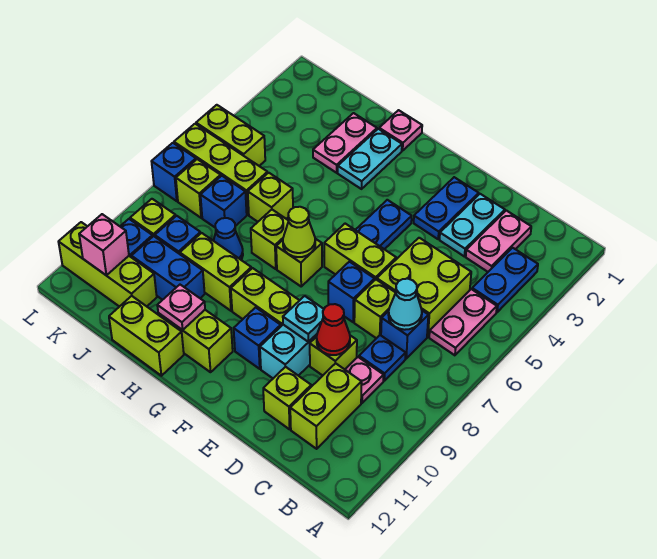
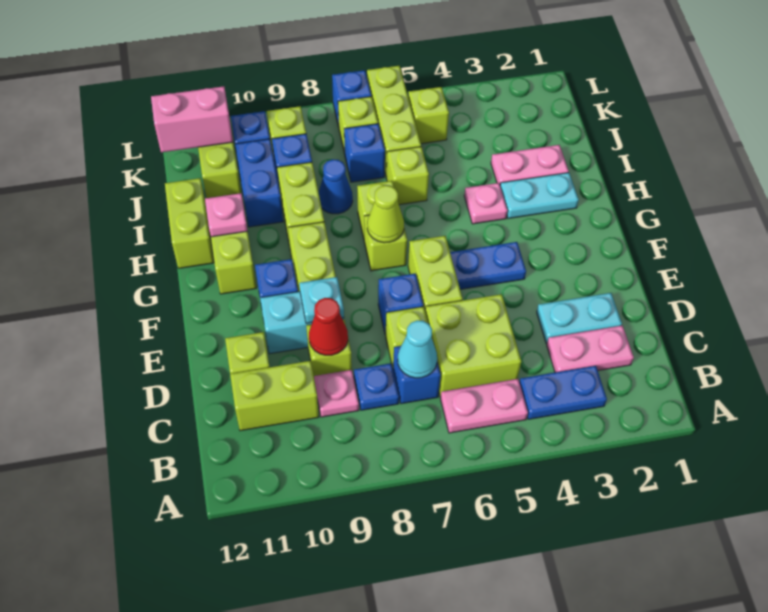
blue 1x2 plate [414,177,479,239] -> none
pink 1x1 plate [379,110,422,151] -> pink 1x1 plate moved to [464,183,508,224]
lime 1x2 brick [196,105,265,166] -> lime 1x1 brick [408,87,449,144]
pink 1x1 brick [79,214,129,276] -> pink 1x2 brick [151,86,233,152]

